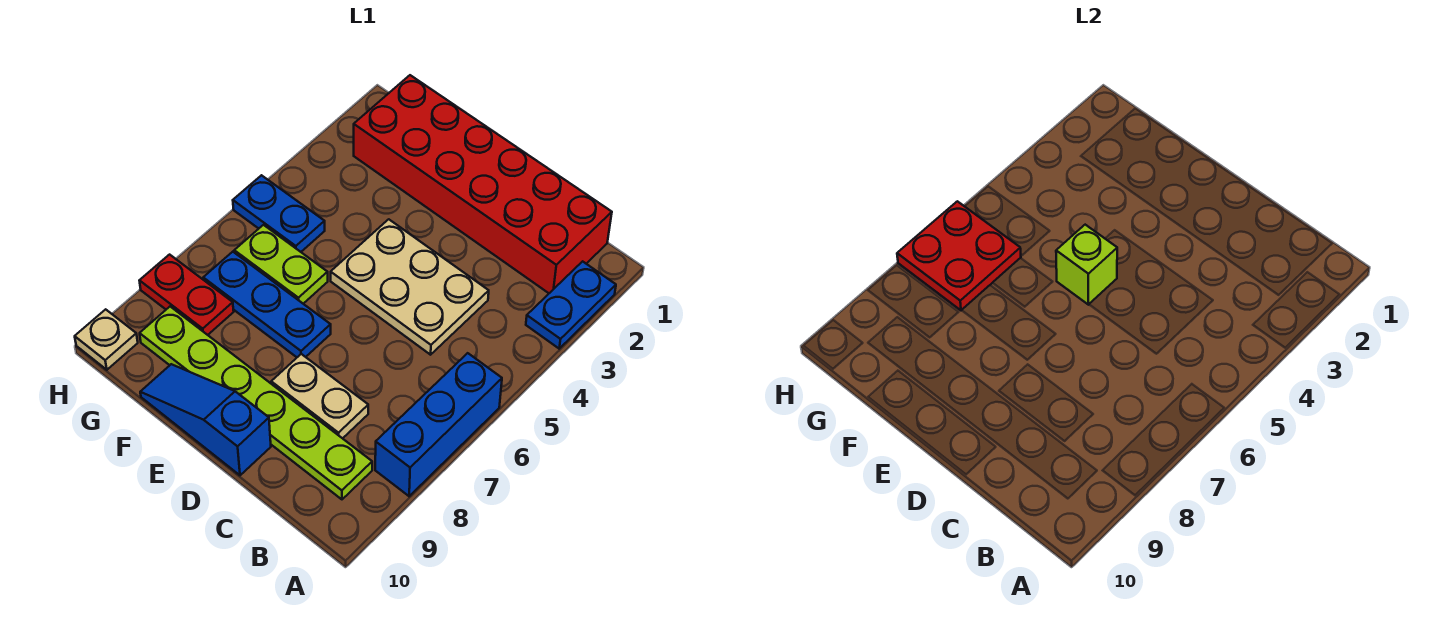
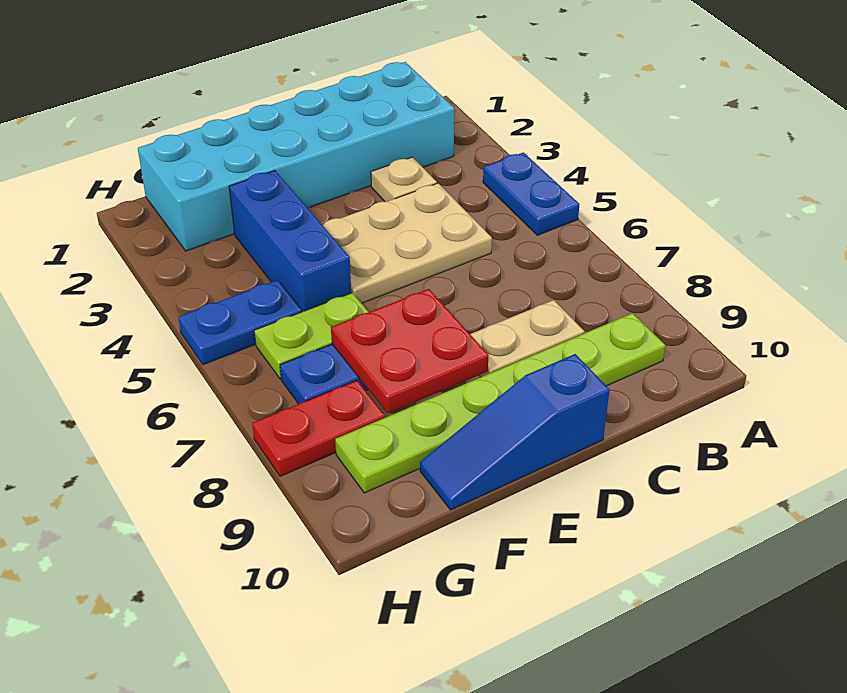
blue 1x2 plate [526,261,616,349] -> blue 1x2 plate moved to [483,152,579,235]
blue 1x3 brick [375,353,502,496] -> blue 1x3 brick moved to [229,171,351,312]
red 2x6 brick [354,75,612,293] -> cyan 2x6 brick [138,62,454,251]
lime 1x1 brick [1056,225,1117,305] -> none
red 2x2 plate [897,201,1021,310] -> red 2x2 plate moved to [331,289,488,413]
tan 1x1 plate [75,309,138,370] -> tan 1x1 plate moved to [371,157,437,202]

